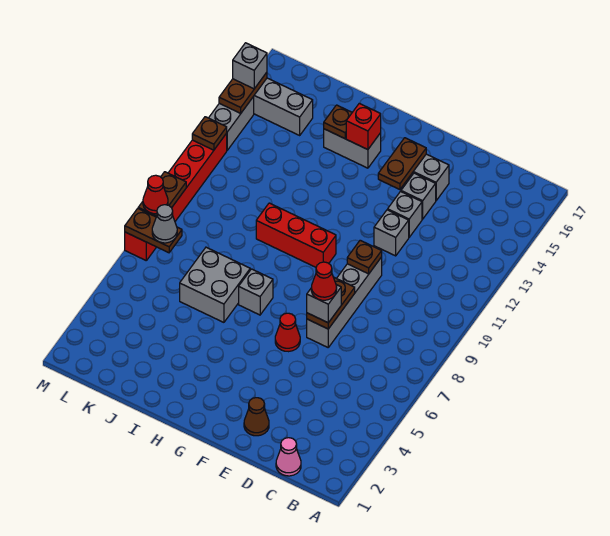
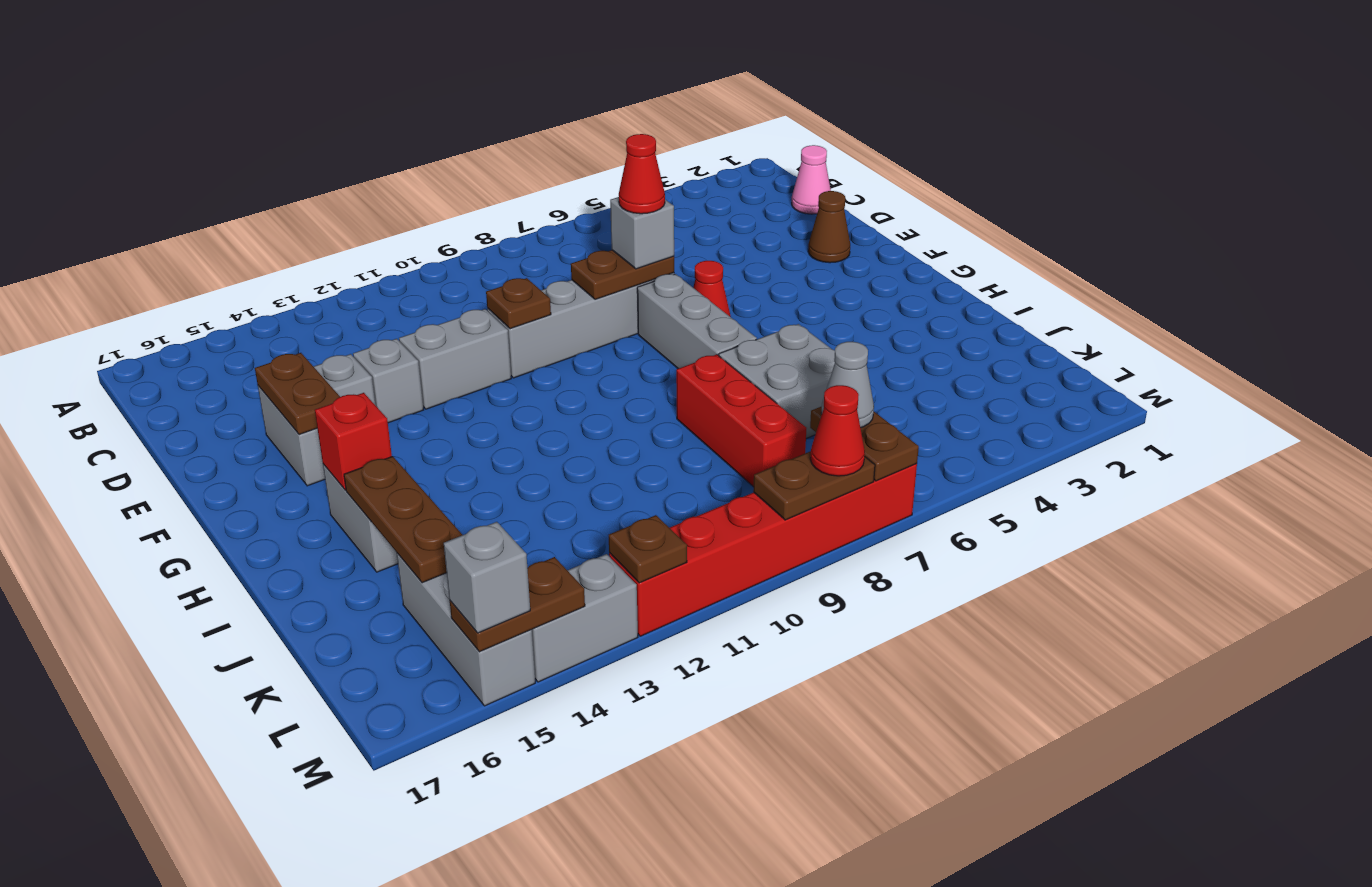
grey 1x1 brick [374,210,409,256] -> grey 1x2 brick [399,309,511,409]
brown 1x2 plate [378,138,426,190] -> brown 1x2 plate turned to [255,353,340,435]
red 1x3 brick [256,203,336,267] -> red 1x3 brick moved to [676,354,806,487]
grey 1x1 brick [239,269,273,315] -> grey 1x3 brick [637,274,757,369]
brown 1x1 plate [324,105,352,139] -> brown 1x3 plate [344,456,462,583]

